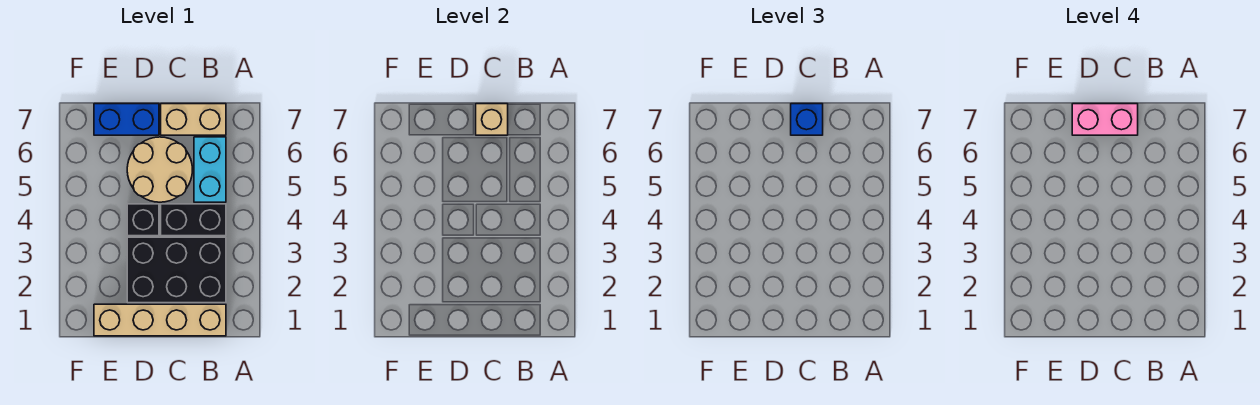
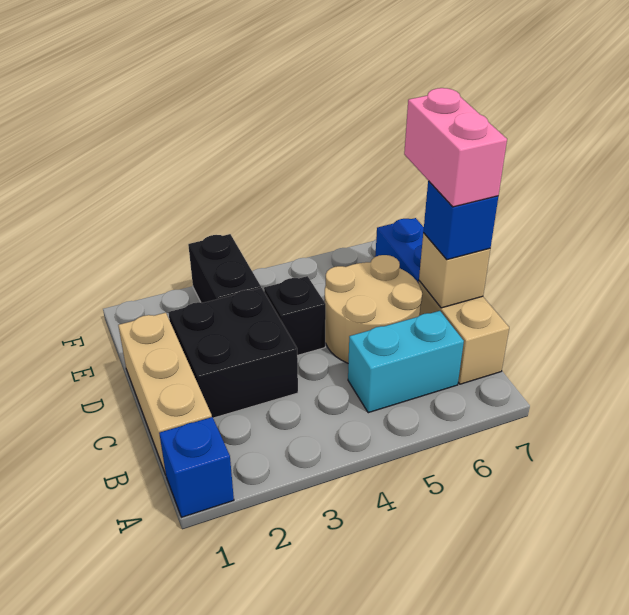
none -> blue 1x1 brick [159,417,234,517]
tan 1x4 brick [94,304,226,336] -> tan 1x3 brick [118,313,212,474]
black 2x3 brick [127,237,226,303] -> black 2x2 brick [168,288,298,418]
black 1x2 brick [161,204,226,236] -> black 1x2 brick moved to [188,234,261,303]

